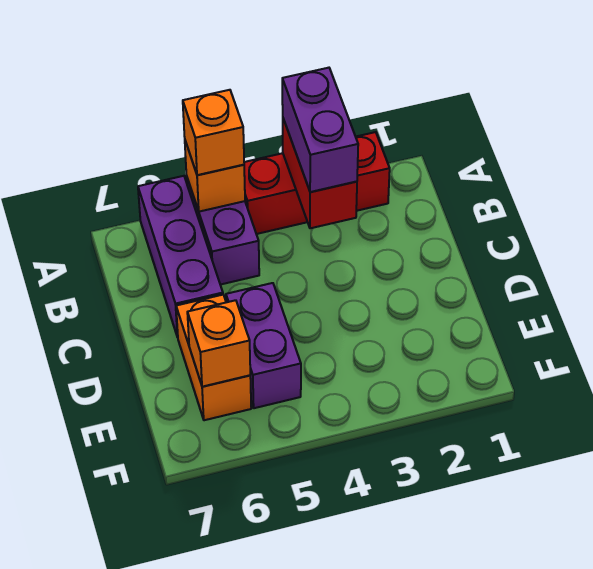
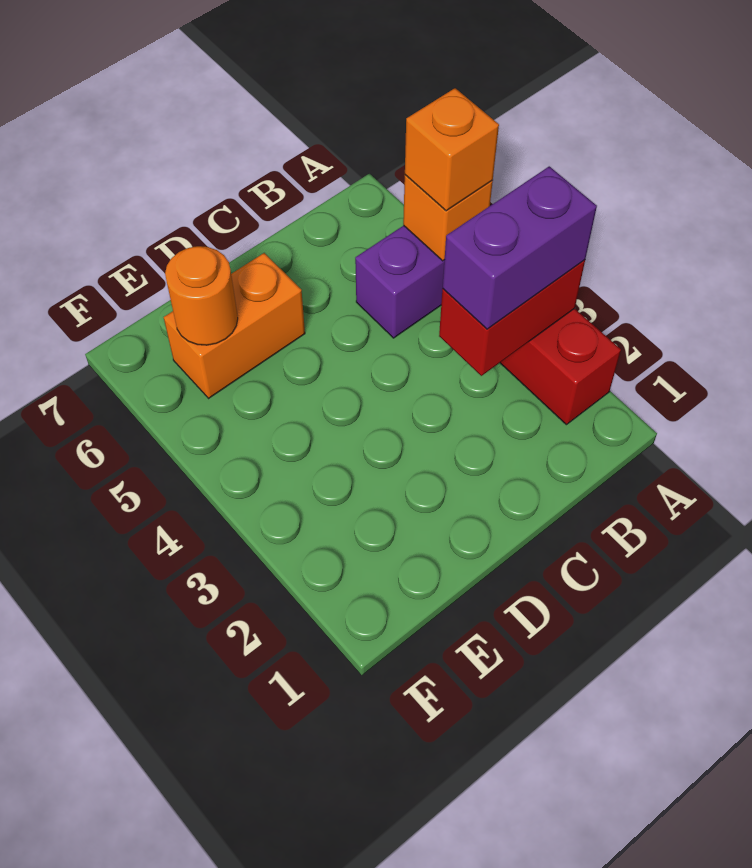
purple 1x3 brick [138,176,223,337] -> none
purple 1x2 brick [226,283,301,408] -> none
orange 1x1 brick [187,300,250,387] -> orange 1x1 round brick [165,246,238,345]

